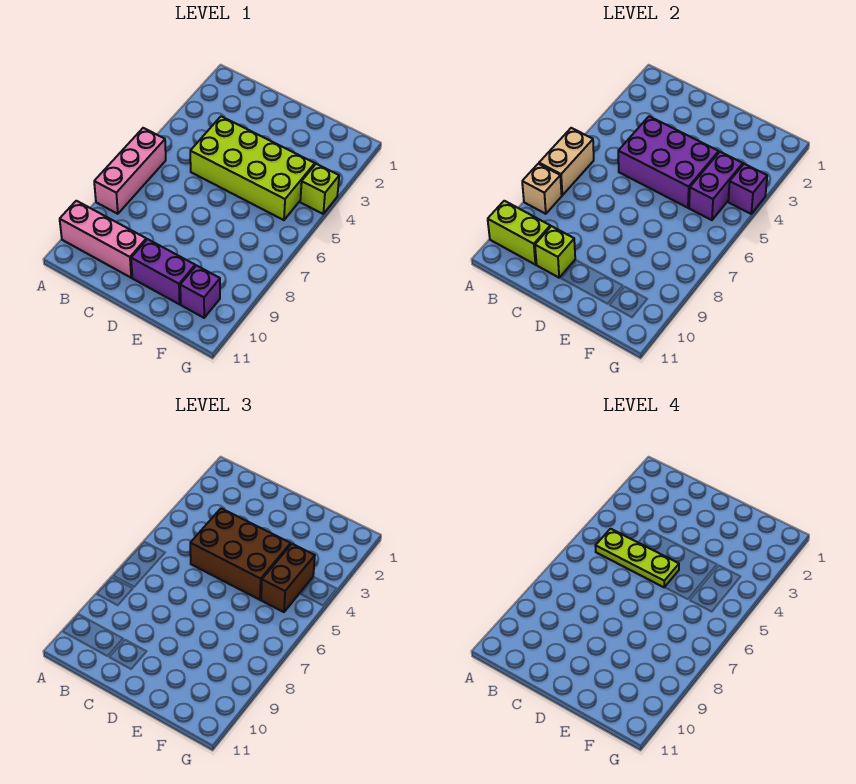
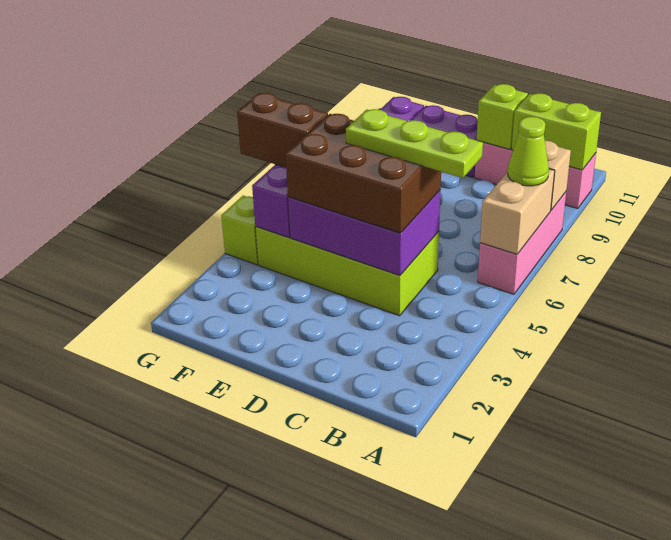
none -> lime 1x1 cone [508,117,549,186]
brown 1x2 brick [261,544,315,612] -> brown 1x2 brick turned to [237,93,328,167]
purple 1x1 brick [728,164,767,214] -> none

